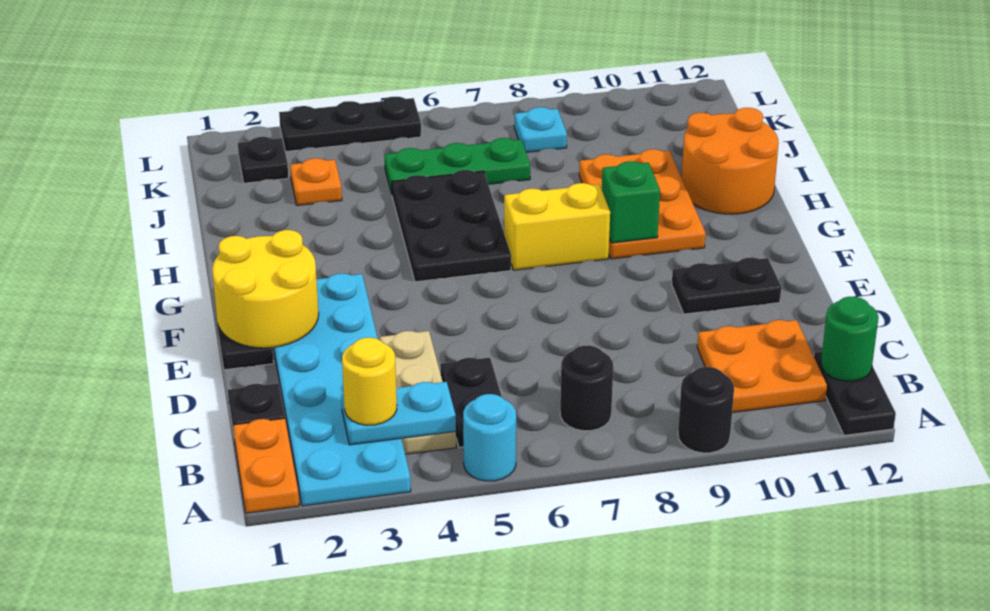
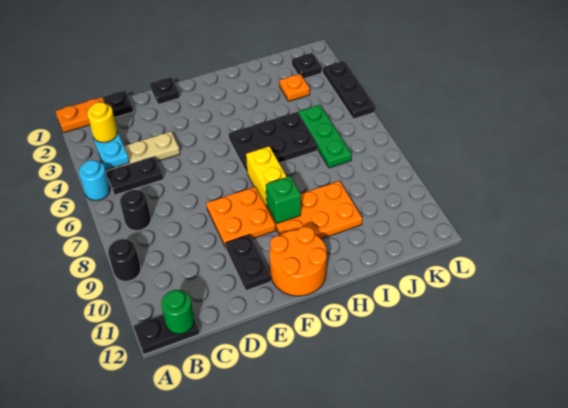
cyan 2x6 plate [273,274,411,506] -> none
orange 2x2 plate [697,320,827,413] -> orange 2x2 plate moved to [207,187,276,248]
yellow 2x2 round brick [212,230,319,348] -> none
orange 2x2 round brick [682,108,779,214] -> orange 2x2 round brick moved to [270,227,327,296]
cyan 1x1 plate [514,107,567,152] -> none

